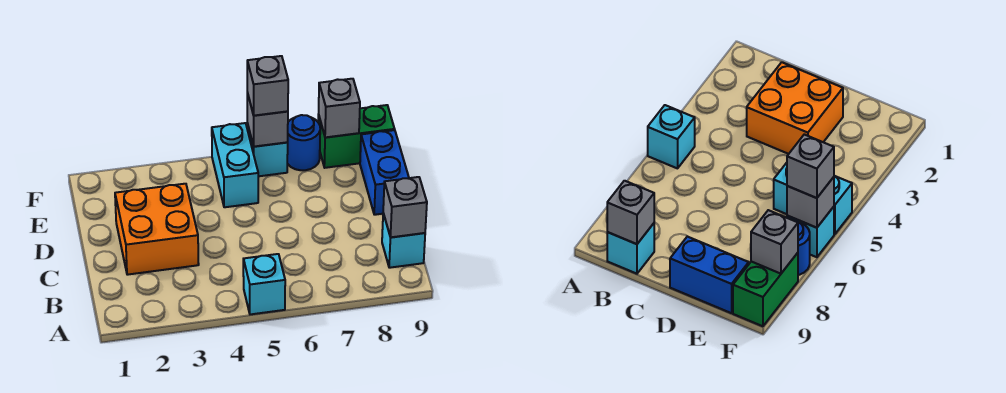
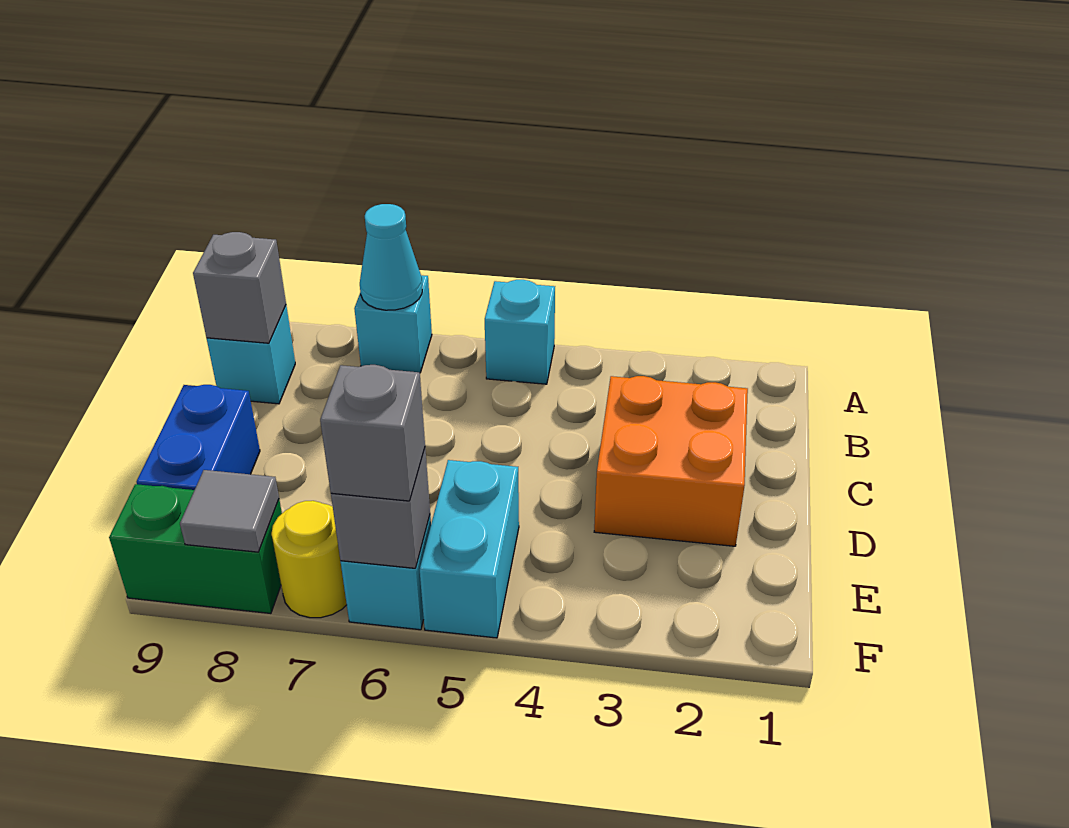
none -> cyan 1x1 brick [354,275,432,373]
none -> cyan 1x1 cone [360,204,422,310]
blue 1x1 round brick [287,115,320,170] -> yellow 1x1 round brick [272,501,347,618]
grey 1x1 brick [319,79,360,137] -> grey 1x1 tile [180,470,279,552]

